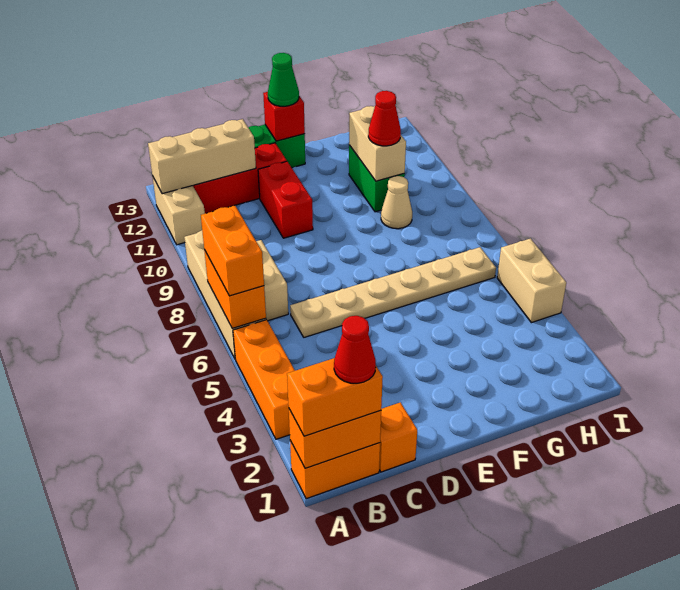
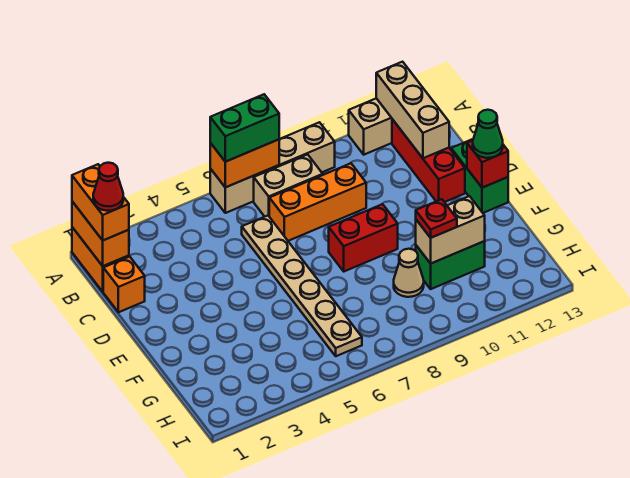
orange 1x3 brick [233,320,295,439] -> orange 1x3 brick moved to [269,163,366,241]
orange 1x2 brick [201,205,264,296] -> green 1x2 brick [210,94,279,162]
red 1x2 brick [258,162,313,238] -> red 1x2 brick moved to [329,204,398,271]
red 1x1 cone [368,91,401,146] -> red 1x1 plate [416,199,457,238]
tan 1x2 brick [497,239,566,323] -> none

